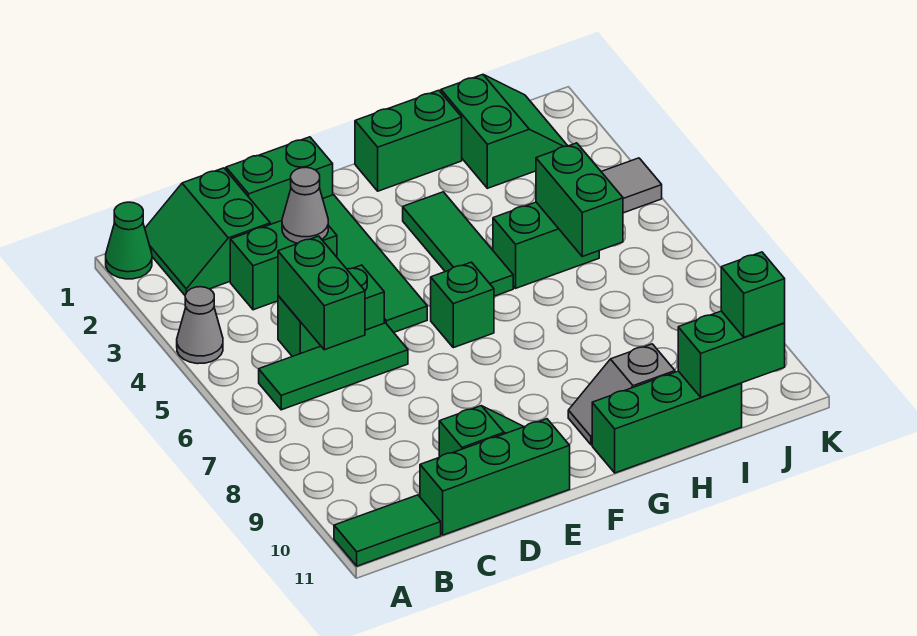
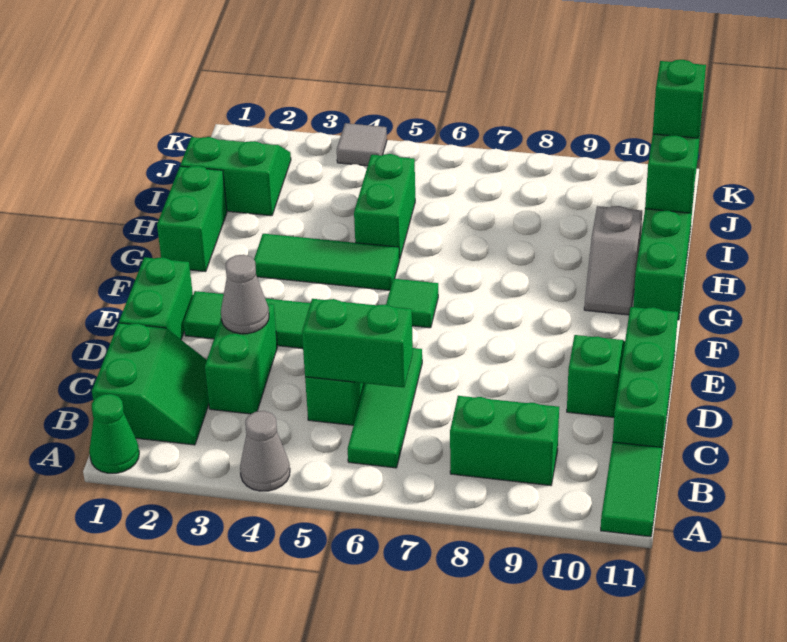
green 2x2 slope [145,168,270,295] -> green 2x2 slope turned to [92,323,209,445]
green 1x1 brick [431,262,494,348] -> green 1x1 tile [386,279,438,328]
green 1x2 brick [536,143,623,257] -> green 1x2 brick moved to [450,396,559,486]

